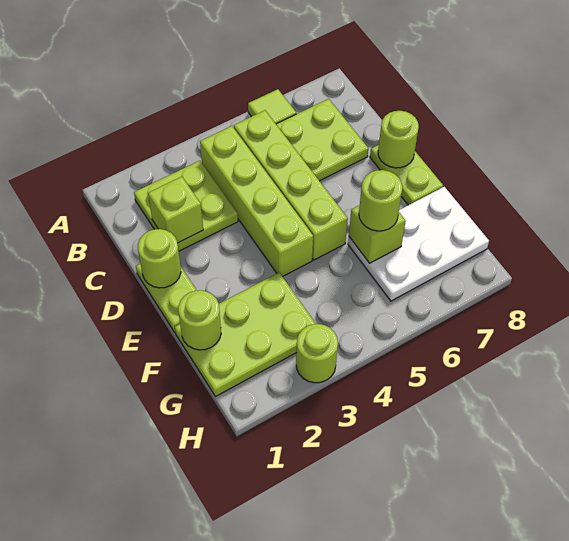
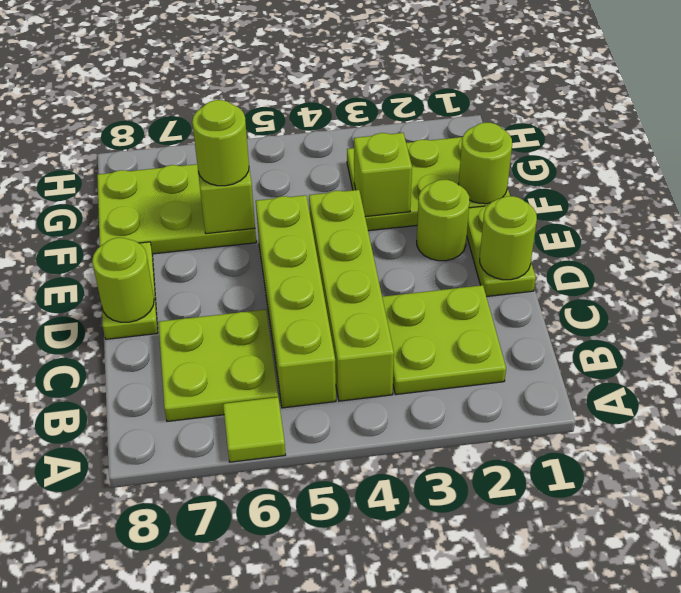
lime 1x1 brick [148,177,203,243] -> lime 1x1 brick moved to [354,133,412,217]
white 2x3 plate [348,187,489,301] -> lime 2x3 plate [97,164,256,254]
lime 1x1 round brick [296,324,338,383] -> lime 1x1 round brick moved to [417,180,470,261]

